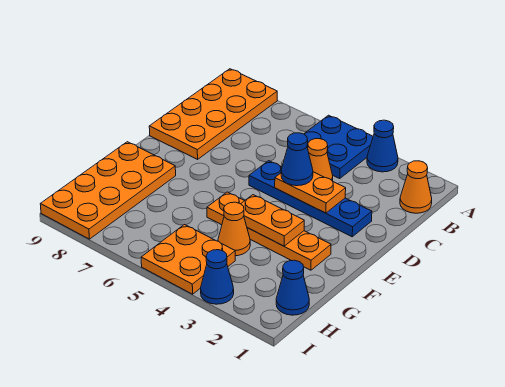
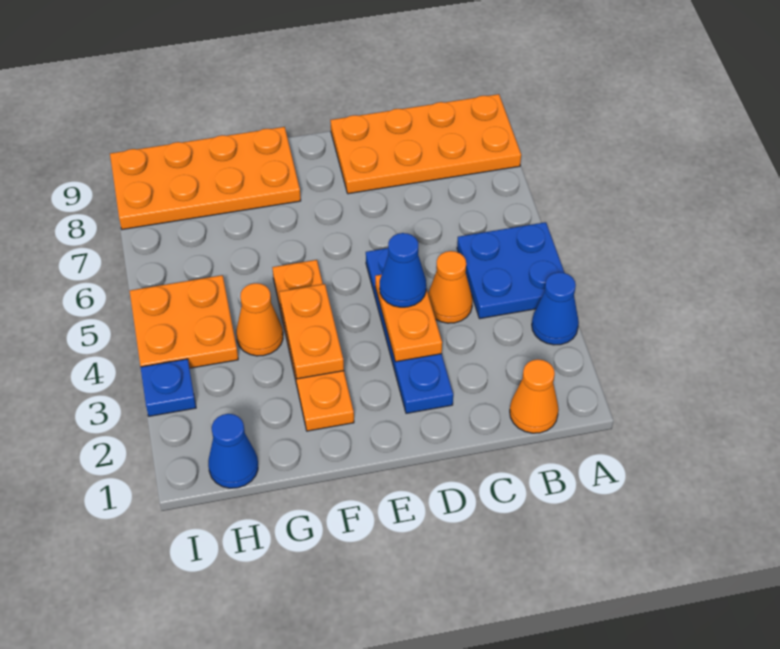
blue 1x1 cone [201,250,234,304] -> blue 1x1 plate [140,359,196,416]

